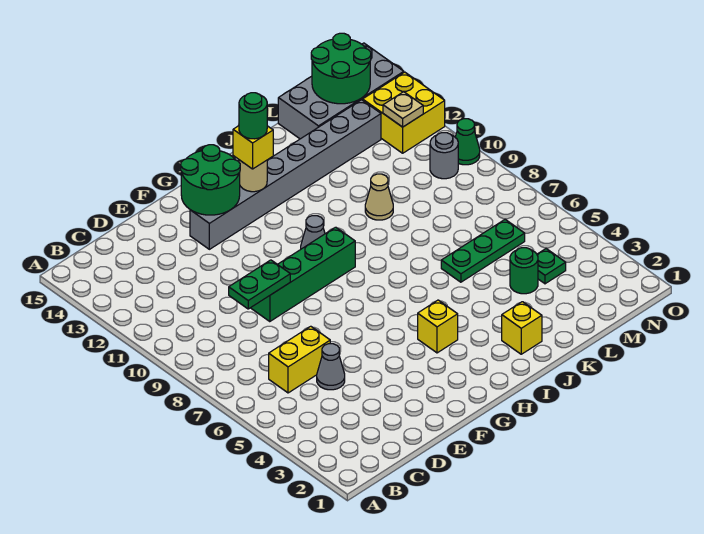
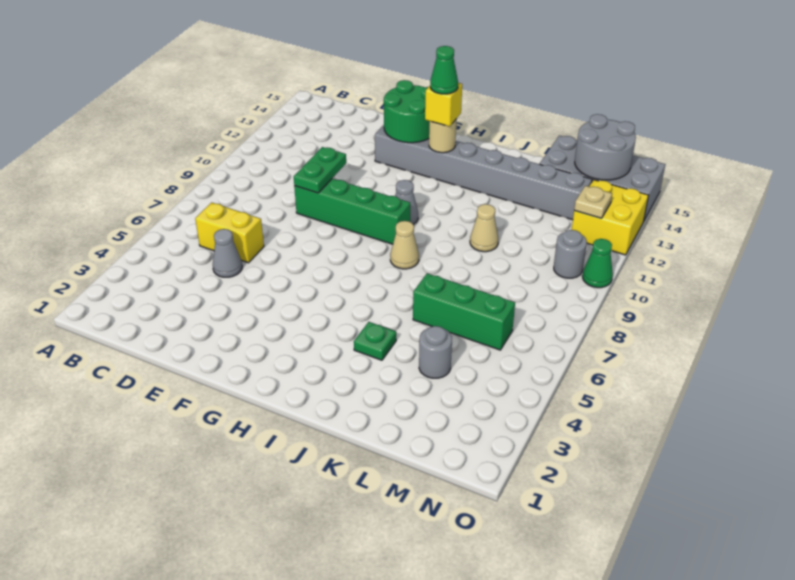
green 1x2 plate [229,260,290,309] -> green 1x2 plate turned to [294,147,346,193]
yellow 1x1 brick [418,300,458,353] -> none
green 1x1 round brick [239,93,267,139] -> green 1x1 cone [430,46,458,94]
none -> tan 1x1 cone [390,221,419,269]
yellow 1x1 brick [502,302,542,354] -> none
green 1x3 plate [441,220,525,282] -> green 1x3 brick [413,273,515,350]
green 1x1 round brick [510,248,538,294] -> grey 1x1 round brick [419,326,452,378]
green 1x1 plate [537,249,566,284] -> green 1x1 plate moved to [354,322,396,360]
green 2x2 round brick [311,33,371,104] -> grey 2x2 round brick [575,114,636,180]

